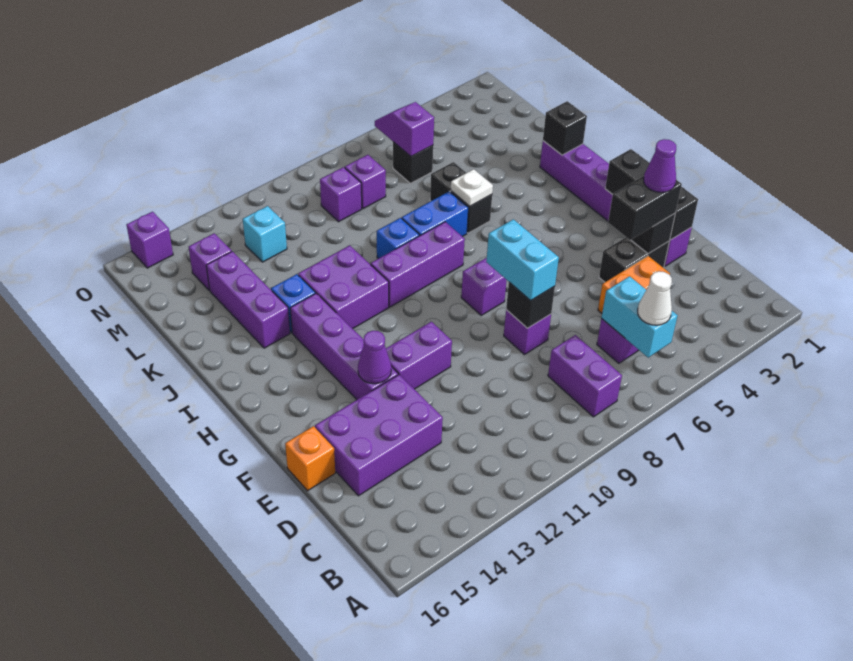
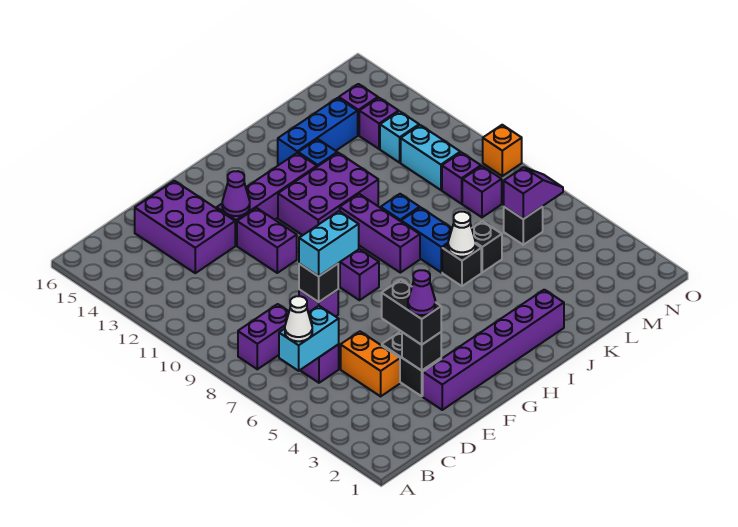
black 1x3 brick [605,149,698,240] -> none
orange 1x1 brick [285,426,335,491] -> orange 1x1 brick moved to [483,125,522,176]
purple 2x2 brick [298,245,389,329] -> purple 2x3 brick [278,153,378,235]
black 1x1 brick [543,101,587,155] -> none
white 1x1 plate [451,169,493,206] -> white 1x1 cone [448,212,476,257]
purple 1x3 brick [206,251,290,348] -> blue 1x3 brick [278,98,358,165]
none -> cyan 1x2 brick [401,125,460,190]
purple 1x1 brick [126,212,173,268] -> purple 1x1 brick moved to [359,98,399,149]

